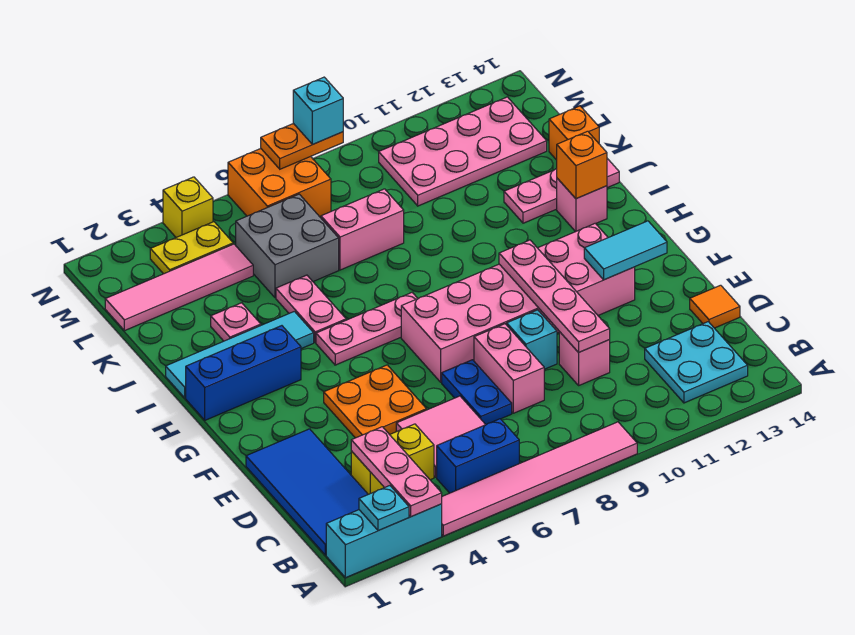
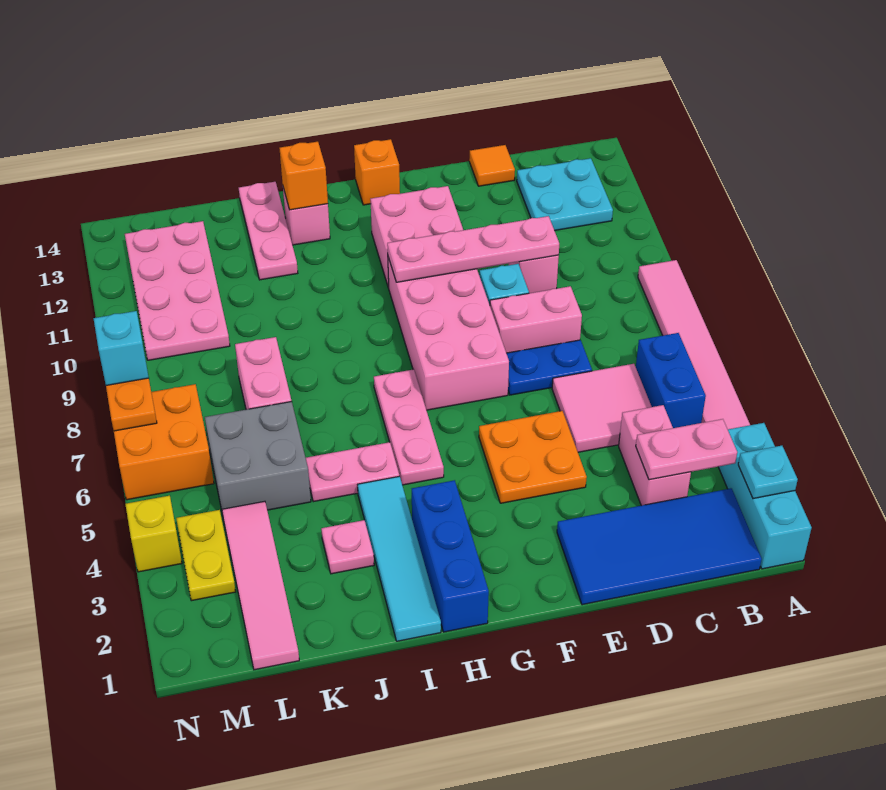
pink 1x3 plate [351,427,442,517] -> pink 1x2 plate [636,419,737,480]
yellow 1x2 brick [351,424,434,494] -> pink 1x2 brick [619,405,691,506]
cyan 1x2 tile [584,221,667,280] -> none
orange 1x1 brick [549,106,599,160] -> orange 1x1 brick moved to [354,139,400,205]

